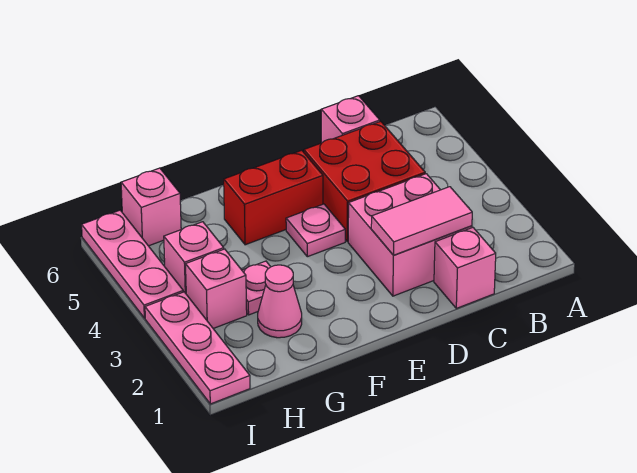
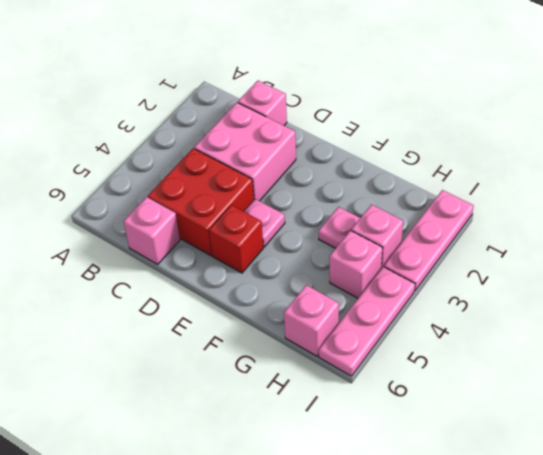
pink 1x2 tile [371,187,472,255] -> none
red 1x2 brick [224,150,323,245] -> red 1x1 brick [209,205,263,273]
pink 1x1 cone [258,265,302,338] -> none

